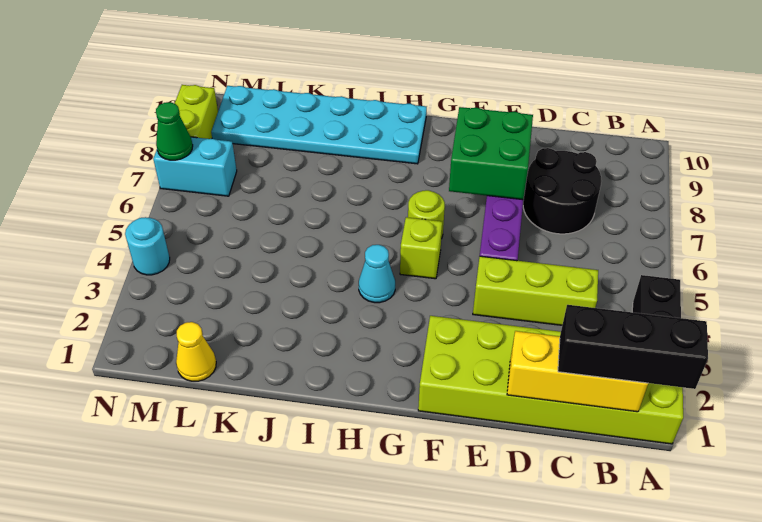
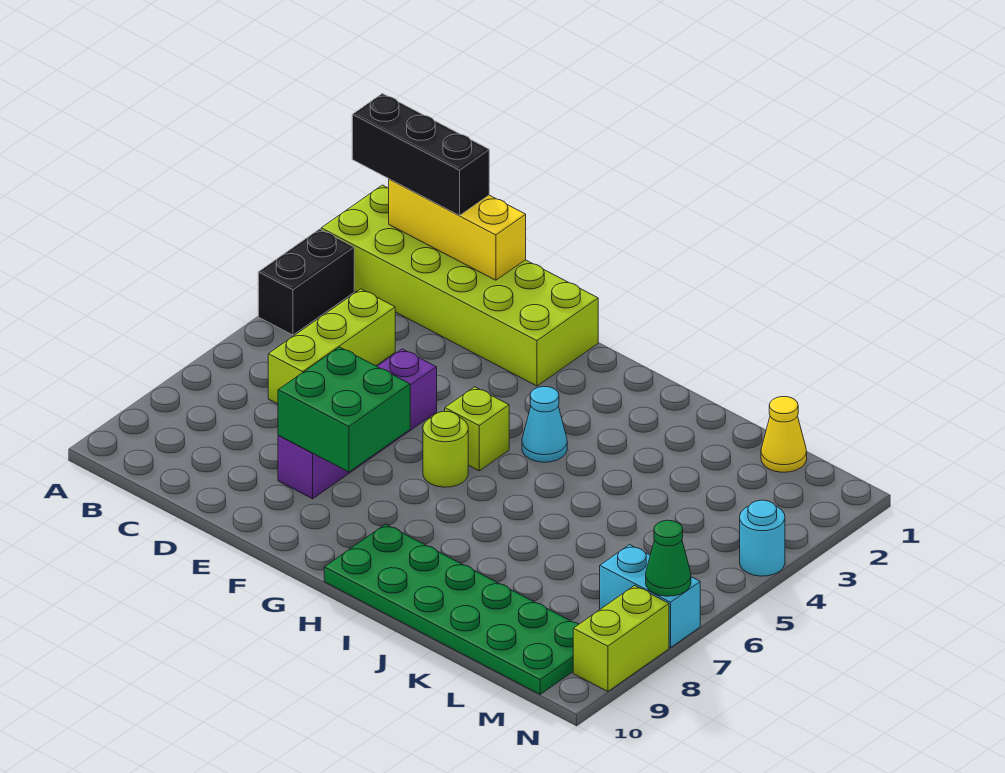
lime 1x3 brick [473,256,598,325] -> lime 1x3 brick turned to [268,289,395,404]
black 2x2 round brick [523,148,601,234] -> none
cyan 2x6 plate [211,86,427,164] -> green 2x6 plate [324,524,579,694]

